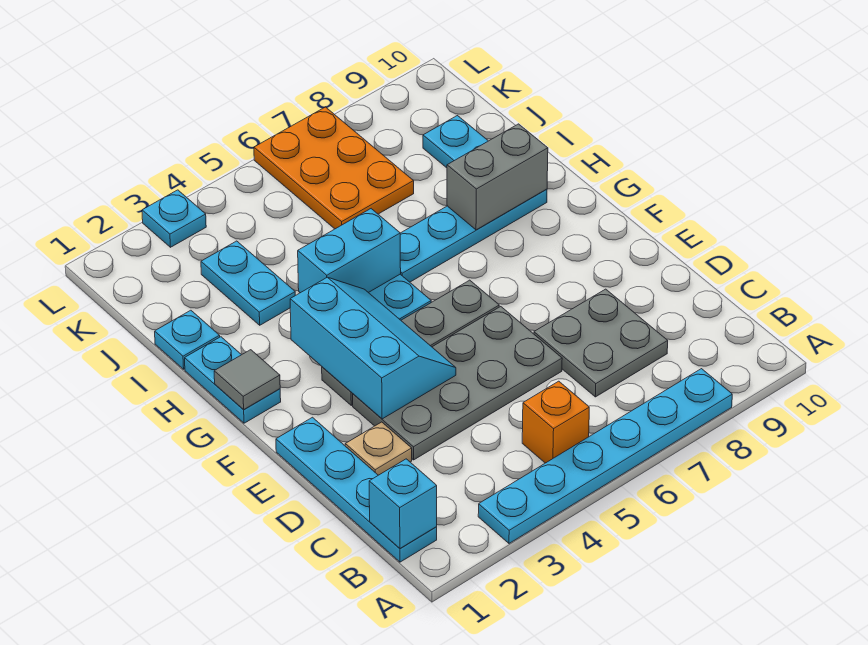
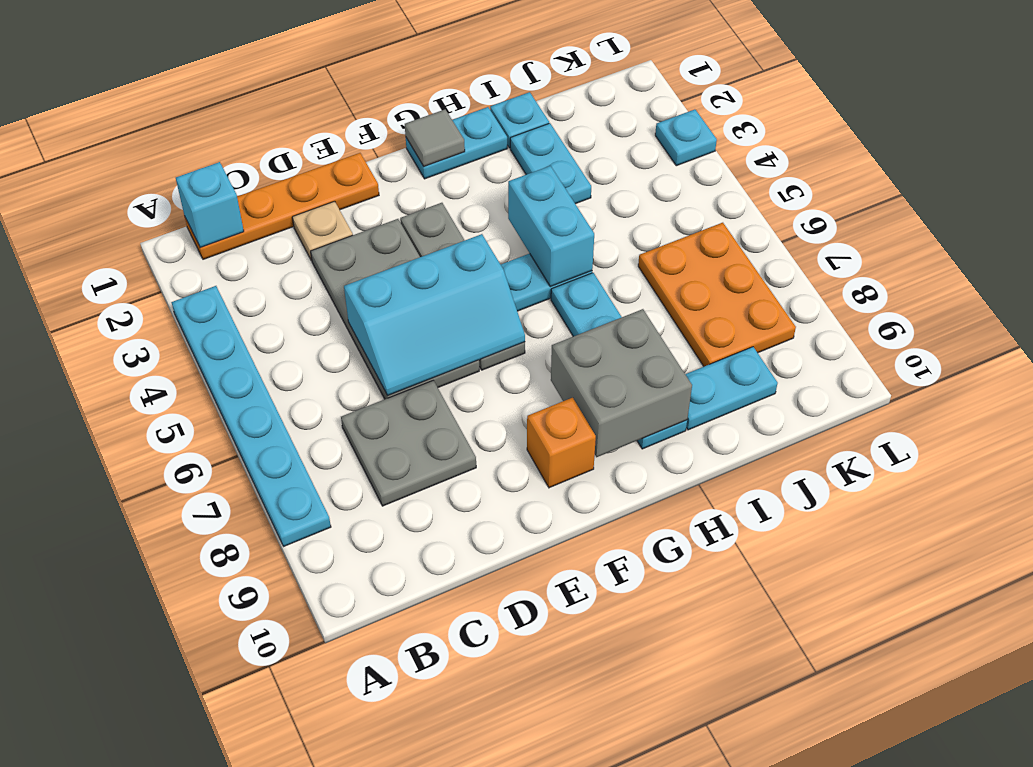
cyan 1x4 plate [276,417,437,562] -> orange 1x4 plate [185,153,379,259]
orange 1x1 brick [522,381,589,463] -> orange 1x1 brick moved to [527,398,596,488]
cyan 2x3 slope [290,277,456,419] -> cyan 2x3 slope moved to [344,234,525,395]
grey 1x2 brick [447,124,548,230] -> grey 2x2 brick [551,309,692,457]
cyan 1x2 plate [201,241,295,325] -> cyan 1x2 plate turned to [510,123,591,204]
orange 2x3 plate [254,107,414,229] -> orange 2x3 plate turned to [638,223,796,366]

